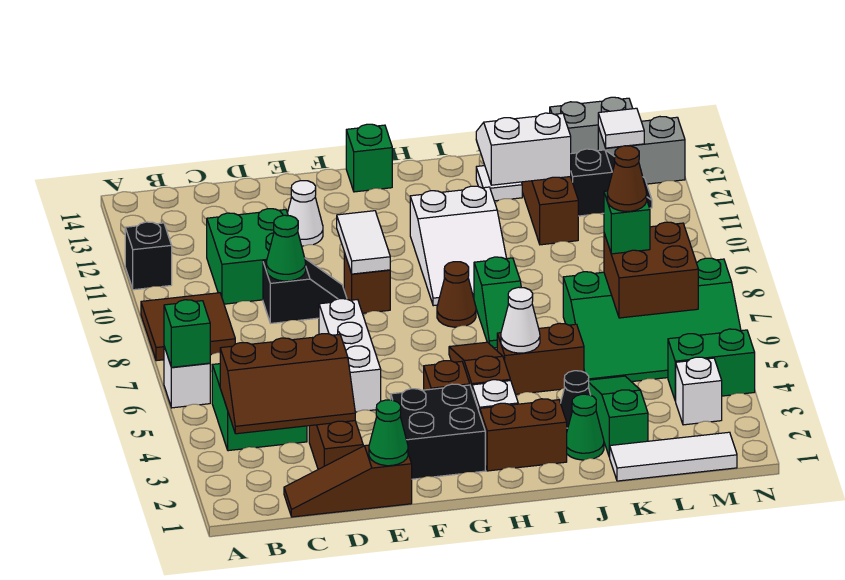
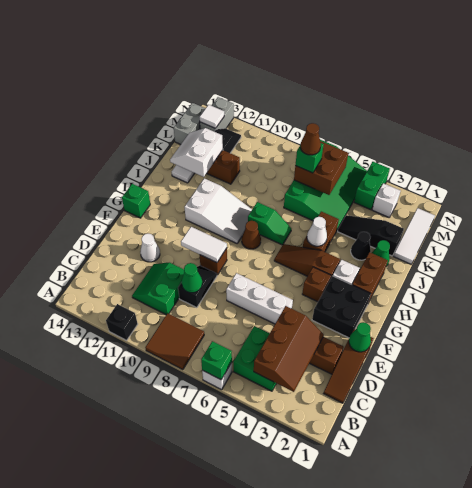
green 2x2 brick [207,209,288,304] -> green 2x2 slope [132,263,184,315]
green 1x3 slope [588,376,648,457] -> black 1x3 slope [338,215,404,256]

